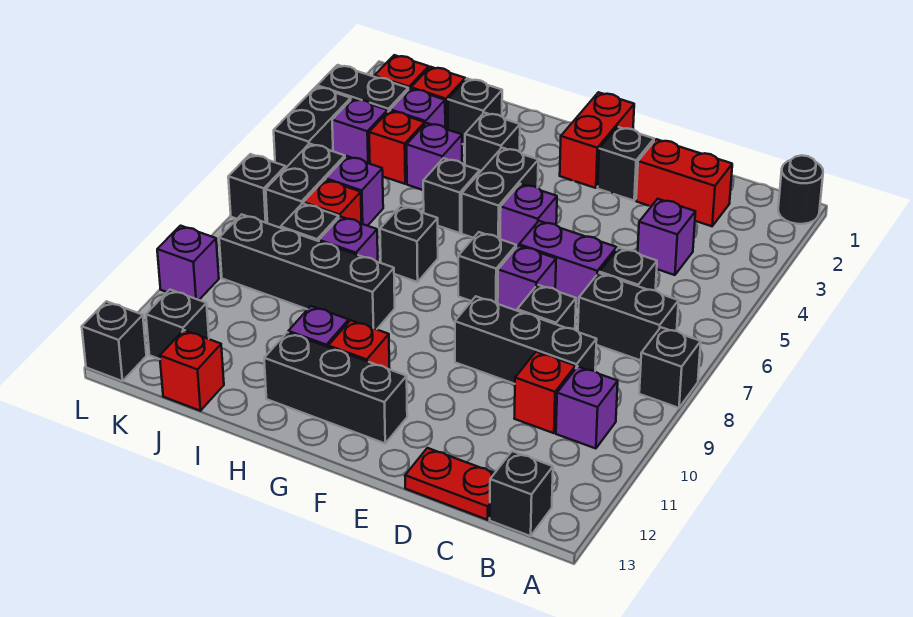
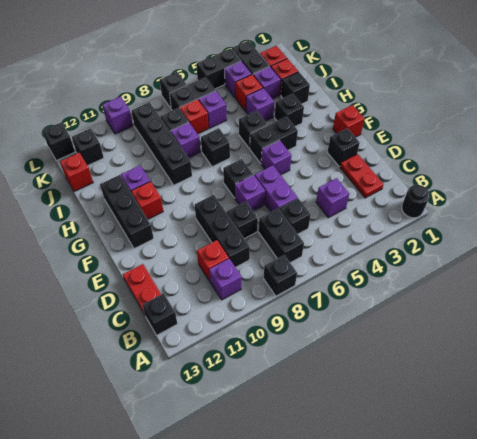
red 1x2 brick [636,139,732,226] -> red 1x2 plate [340,154,384,198]
red 1x2 brick [560,92,634,188] -> red 1x1 brick [333,105,365,137]

